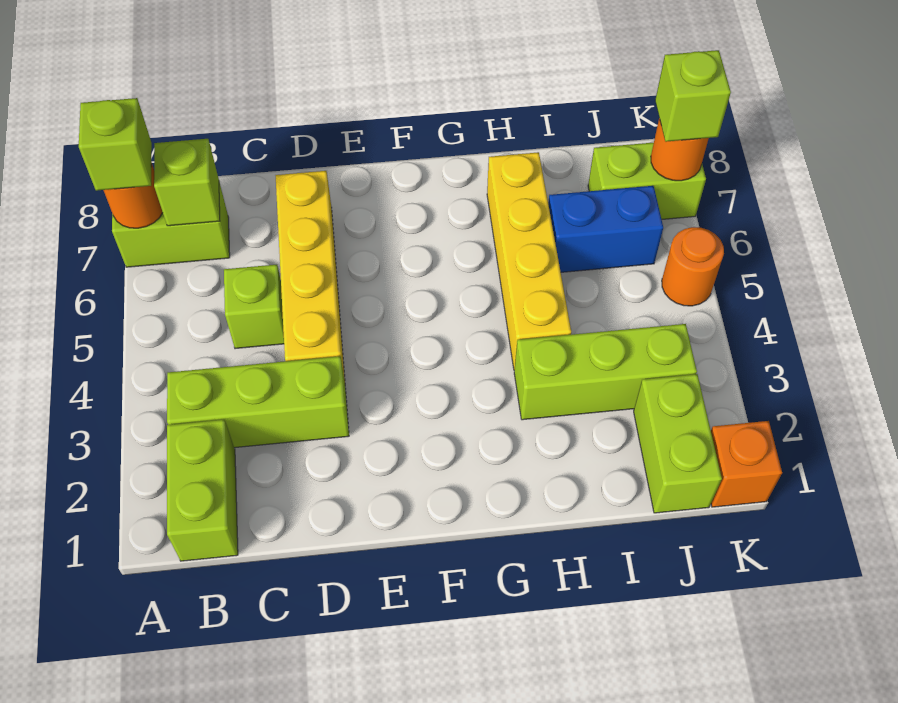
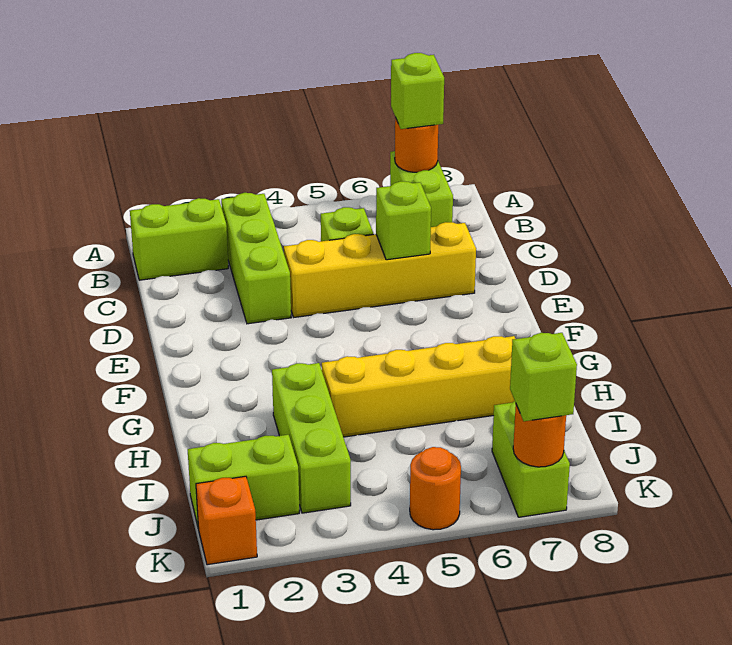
lime 1x1 brick [154,139,220,226] -> lime 1x1 brick moved to [376,181,431,260]
blue 1x2 brick [548,186,663,272] -> none

